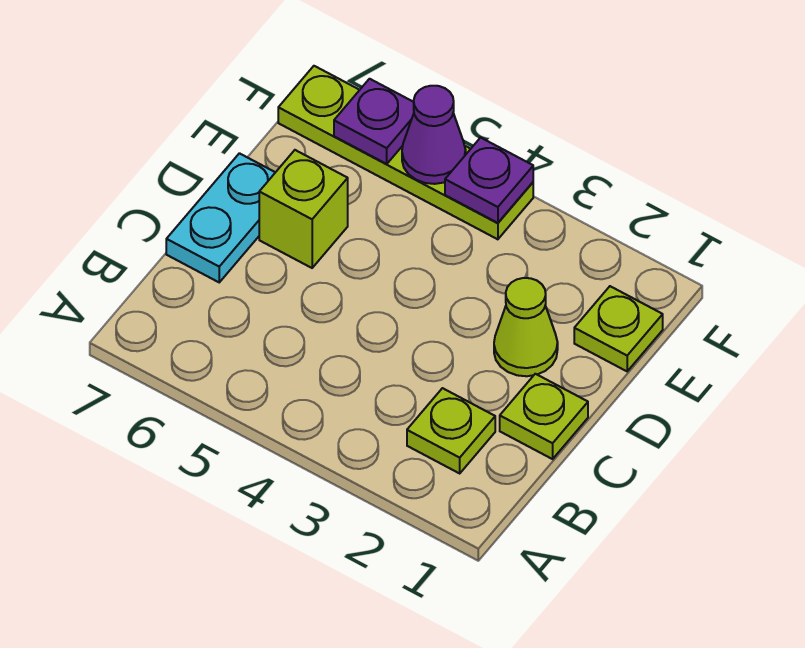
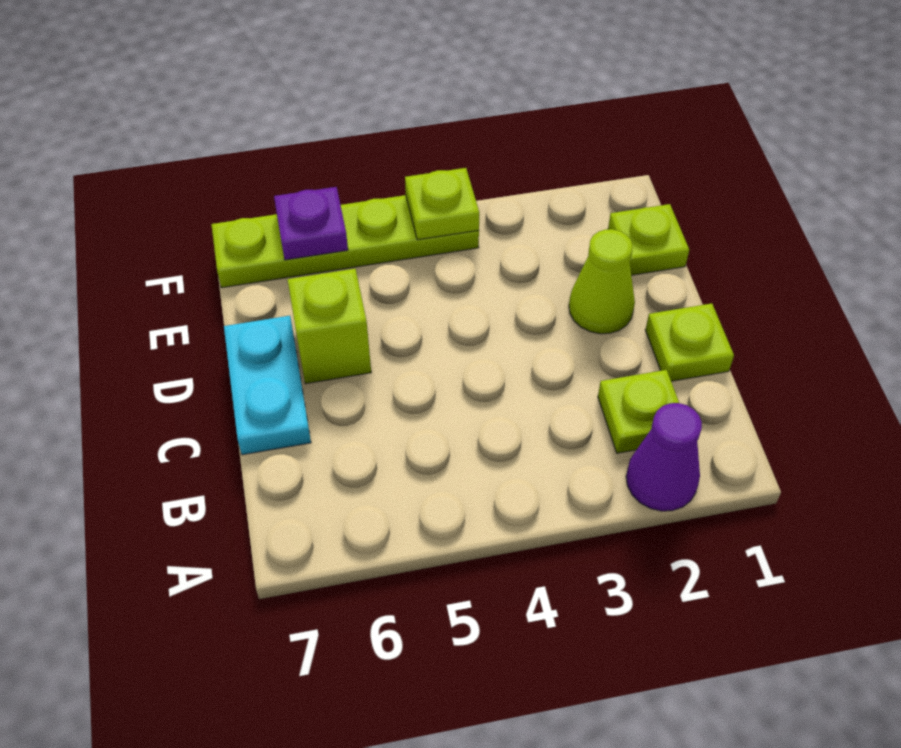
purple 1x1 plate [445,138,533,223] -> lime 1x1 plate [405,168,479,240]
purple 1x1 cone [402,86,466,184] -> purple 1x1 cone moved to [626,403,702,511]

